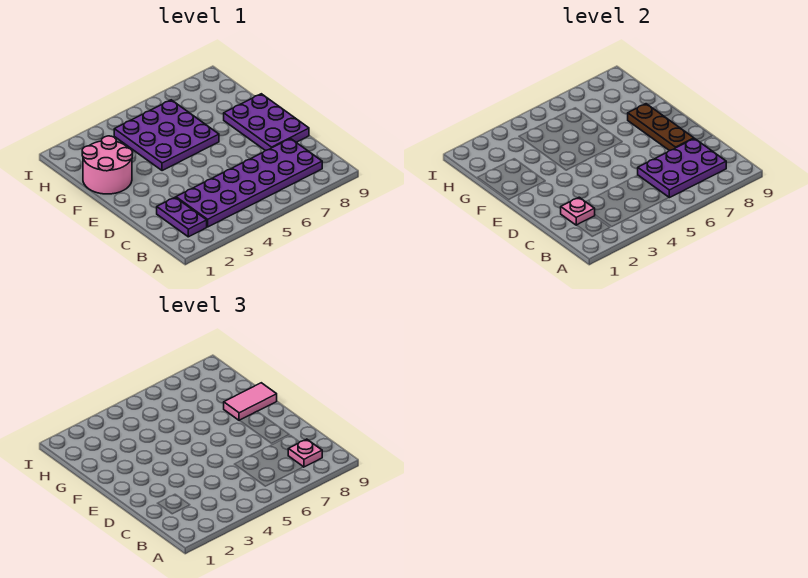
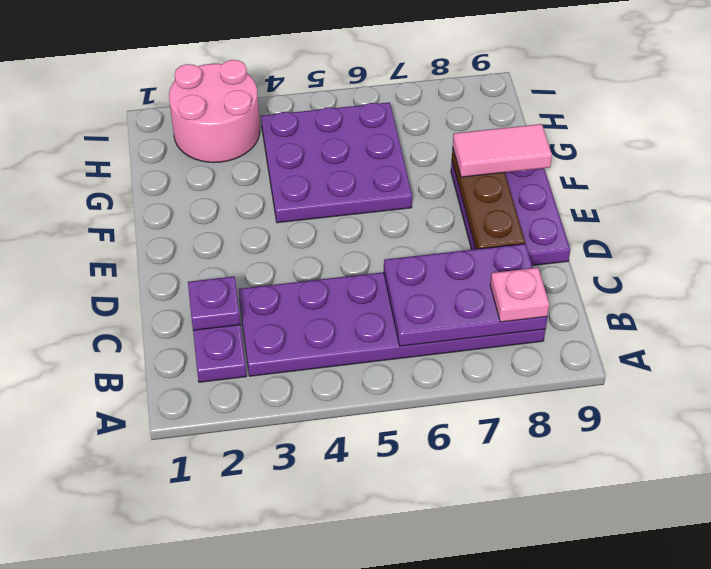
pink 1x1 plate [561,197,595,225] -> purple 1x1 plate [188,276,241,330]
pink 2x2 round brick [82,136,133,194] -> pink 2x2 round brick moved to [169,60,260,163]

